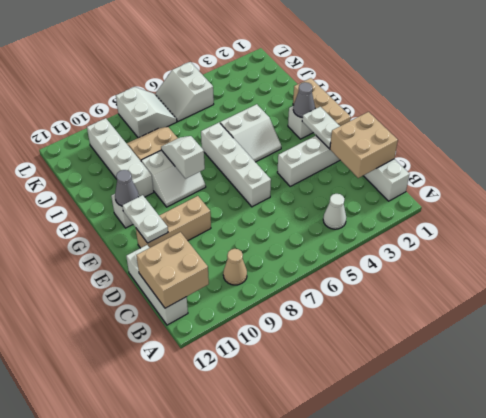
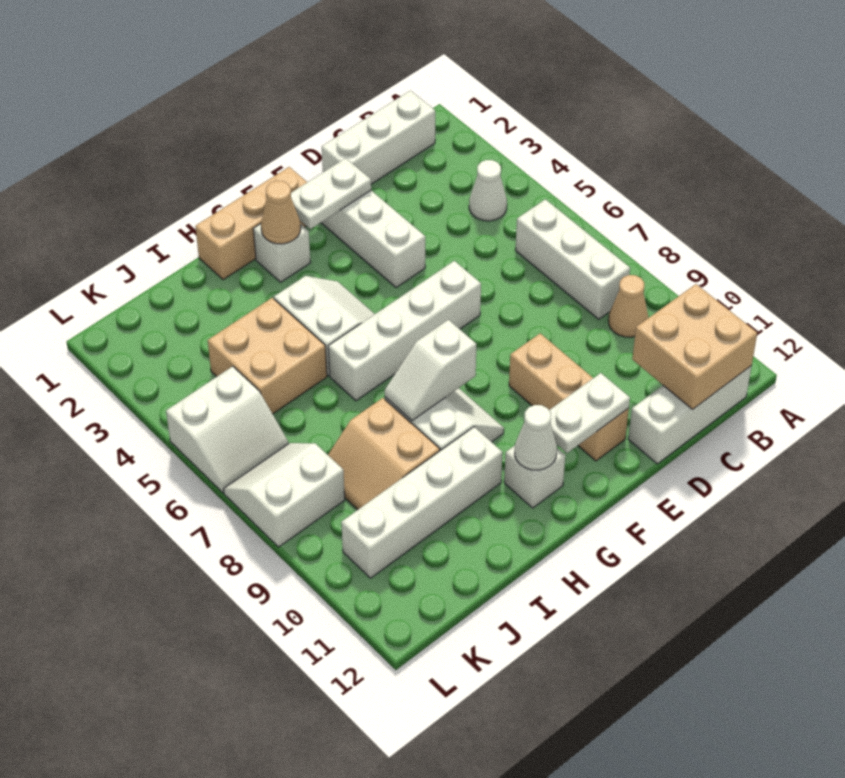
none -> white 1x3 brick [515,199,630,319]
tan 2x2 brick [330,112,398,178] -> tan 2x2 brick moved to [208,298,327,414]
grey 1x1 cone [293,82,315,117] -> tan 1x1 cone [261,181,301,244]
grey 1x1 cone [115,170,139,206] -> white 1x1 cone [515,405,557,470]

